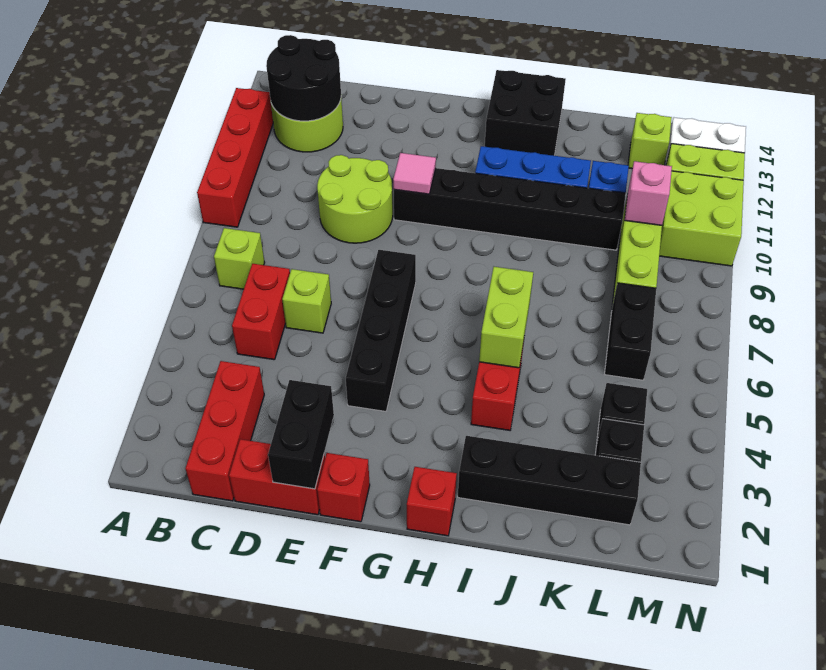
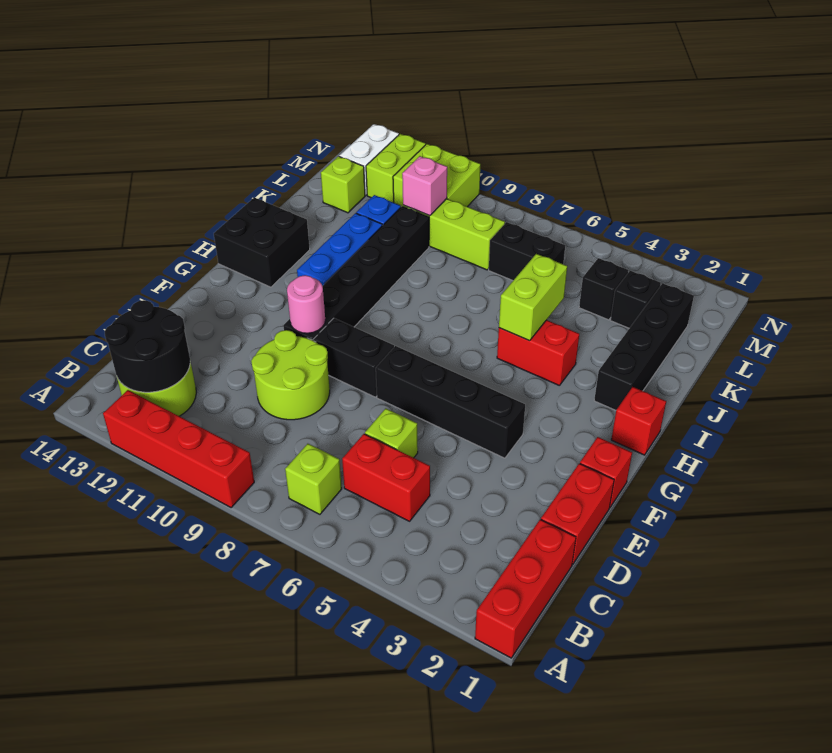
red 1x3 brick [185,361,264,501] -> red 1x3 brick turned to [475,519,576,658]
black 1x2 brick [268,380,334,489] -> black 1x2 brick moved to [314,318,394,397]
pink 1x1 tile [393,153,436,194] -> pink 1x1 round brick [287,275,325,333]
lime 1x2 brick [479,267,533,368] -> lime 1x2 brick turned to [499,254,567,341]

